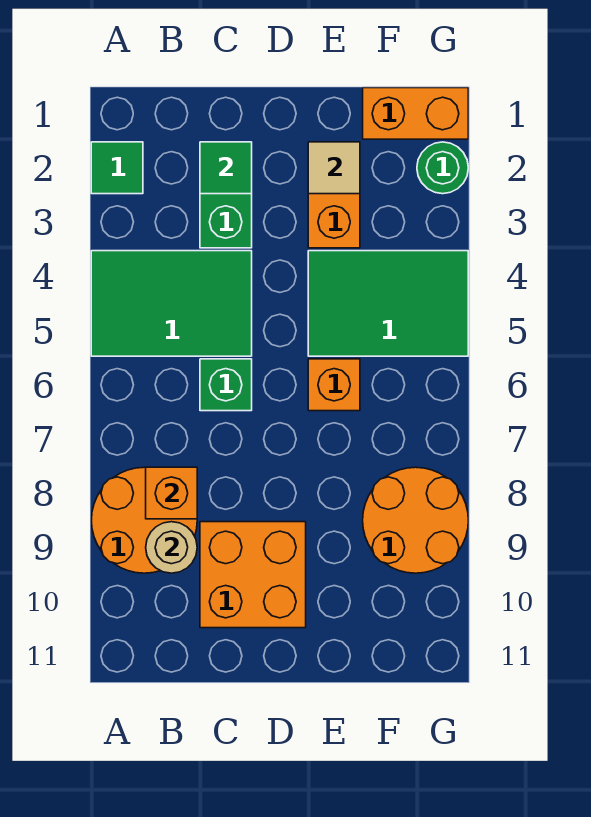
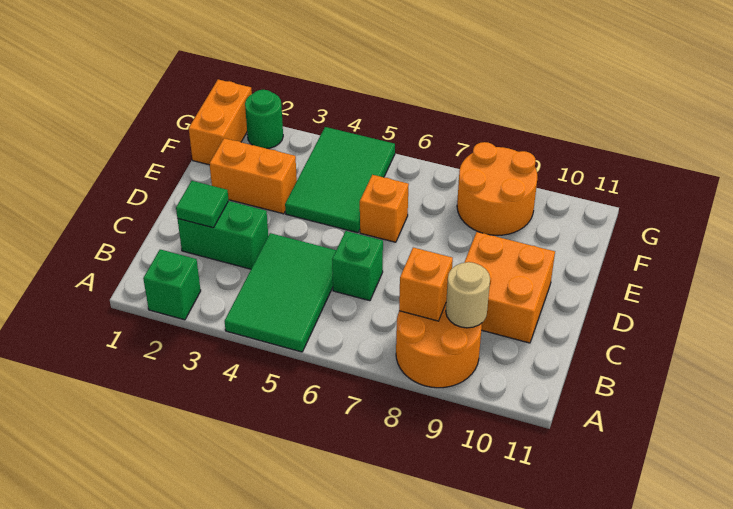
green 1x1 tile [91,142,143,194] -> green 1x1 brick [143,249,201,320]
tan 1x1 tile [308,142,360,194] -> none

